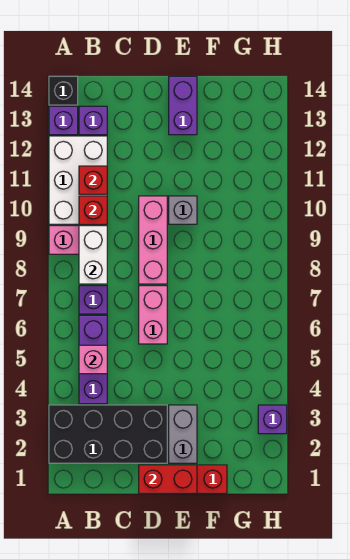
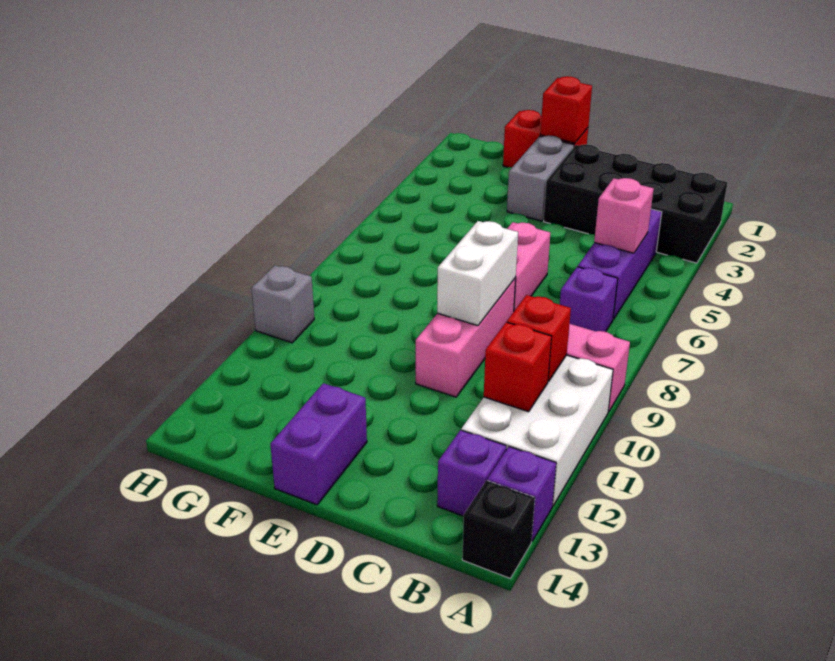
white 1x2 brick [79,226,107,284] -> white 1x2 brick moved to [437,221,518,326]
red 1x2 brick [139,465,197,493] -> red 1x1 brick [540,76,592,143]
grey 1x1 brick [169,196,197,224] -> grey 1x1 brick moved to [252,265,314,343]
purple 1x1 brick [258,405,287,434] -> none

